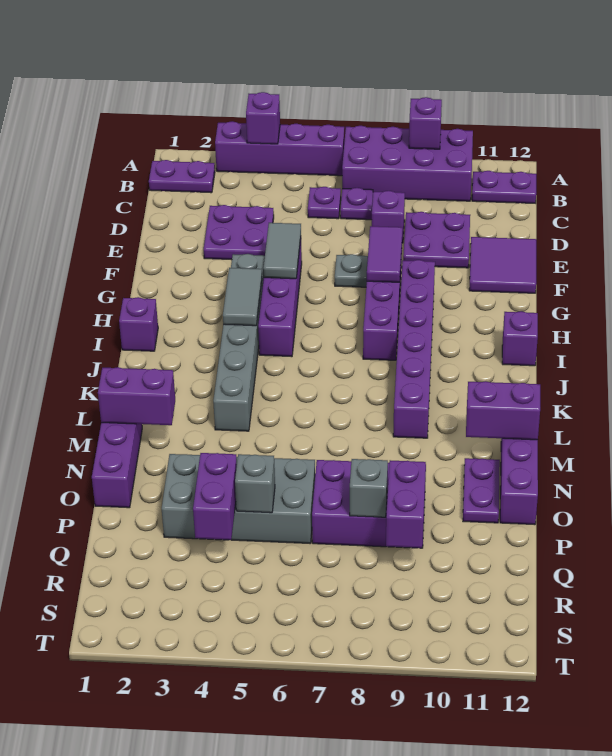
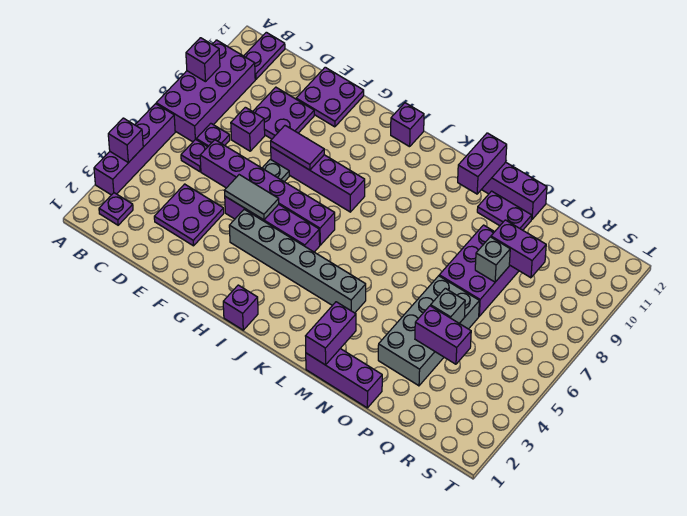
purple 1x2 plate [149,160,215,193] -> purple 1x1 plate [99,193,133,225]
purple 2x2 tile [469,237,536,293] -> purple 2x2 plate [296,67,364,127]
purple 1x6 brick [393,260,435,438] -> purple 1x6 brick moved to [200,140,335,245]
grey 1x2 tile [223,268,262,326] -> none

